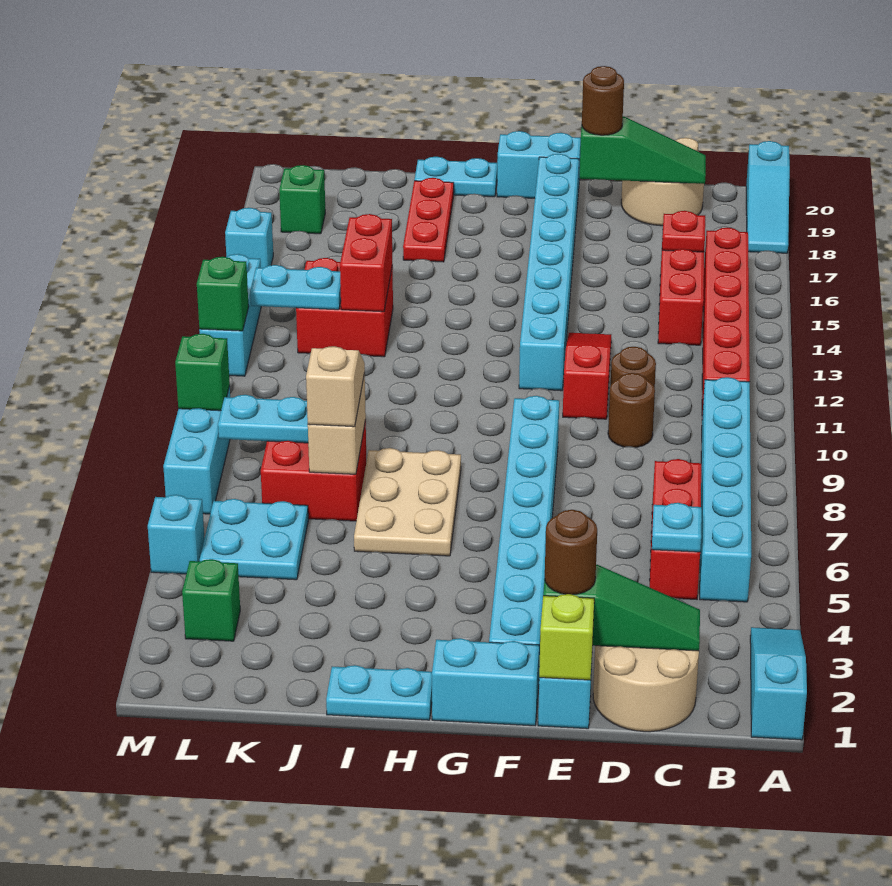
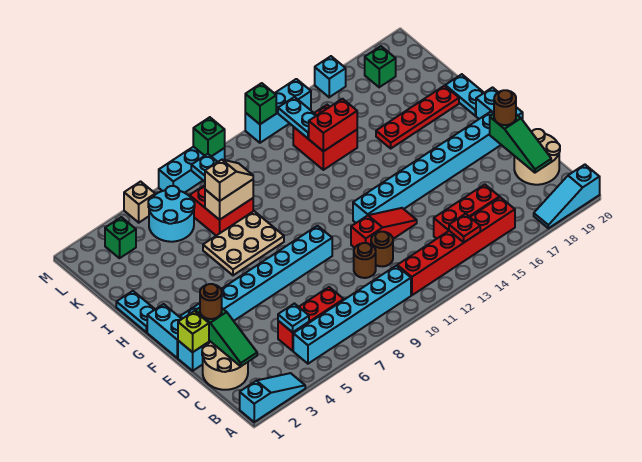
red 1x1 plate [662,211,705,252] -> red 1x1 plate moved to [449,214,480,242]
red 1x3 plate [403,178,454,262] -> red 1x4 plate [376,86,459,148]
cyan 2x2 plate [200,499,308,580] -> cyan 2x2 round brick [148,186,195,242]
cyan 1x1 brick [148,495,205,574] -> tan 1x1 brick [124,182,155,223]

